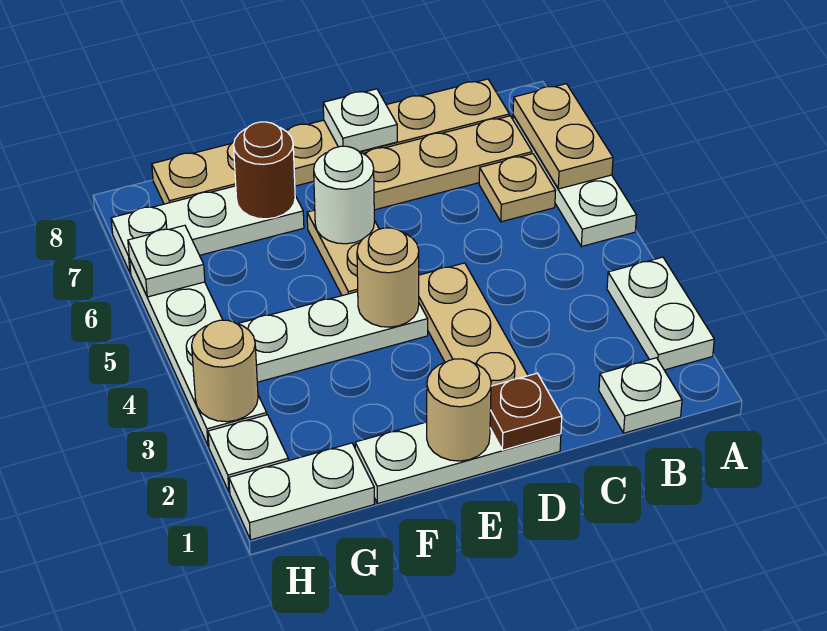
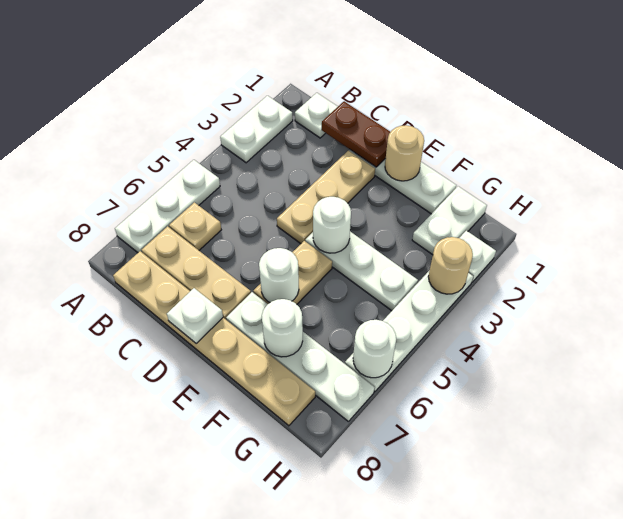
tan 1x2 plate [513,84,613,189] -> none
brown 1x1 plate [490,373,562,450] -> brown 1x2 plate [322,101,390,167]
tan 1x1 round brick [357,228,419,327] -> white 1x1 round brick [313,197,351,253]
white 1x3 plate [111,186,304,273] -> white 1x4 plate [226,292,374,422]
brown 1x1 round brick [234,122,295,219] -> white 1x1 round brick [262,299,303,357]
white 1x2 plate [229,443,374,540] -> white 1x2 plate turned to [412,186,487,255]
white 1x1 plate [128,225,205,297] -> white 1x1 round brick [353,320,396,378]

